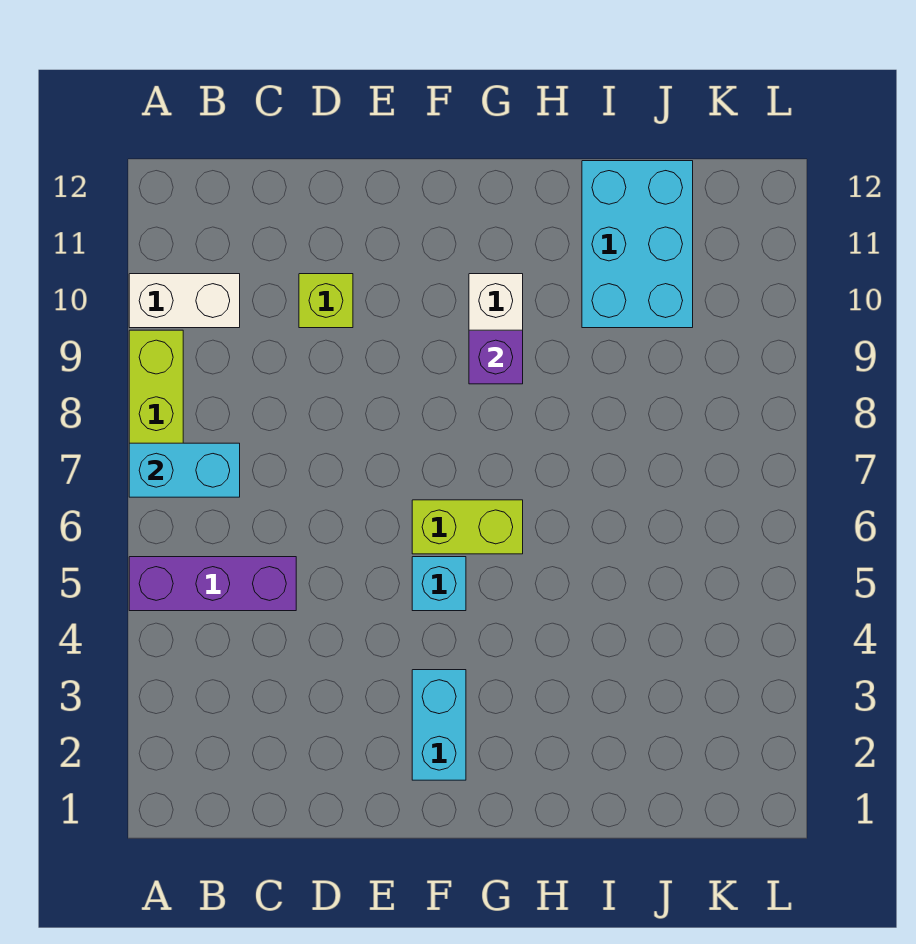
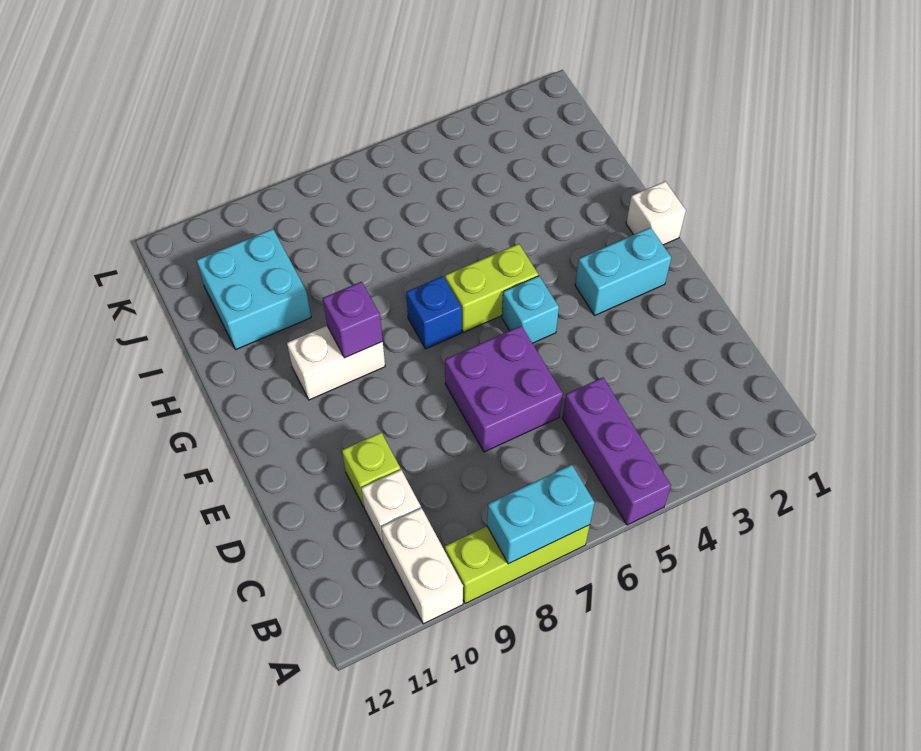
cyan 1x2 brick [129,443,240,497] -> cyan 1x2 brick turned to [487,465,595,564]
none -> white 1x1 brick [361,470,421,545]
none -> purple 2x2 brick [445,326,563,452]
lime 1x2 brick [412,500,523,554] -> lime 1x2 brick turned to [445,244,538,332]
none -> white 1x1 brick [626,181,686,245]
none -> blue 1x1 brick [406,276,462,349]
cyan 2x3 brick [582,161,693,328] -> cyan 2x2 brick [196,229,311,349]

